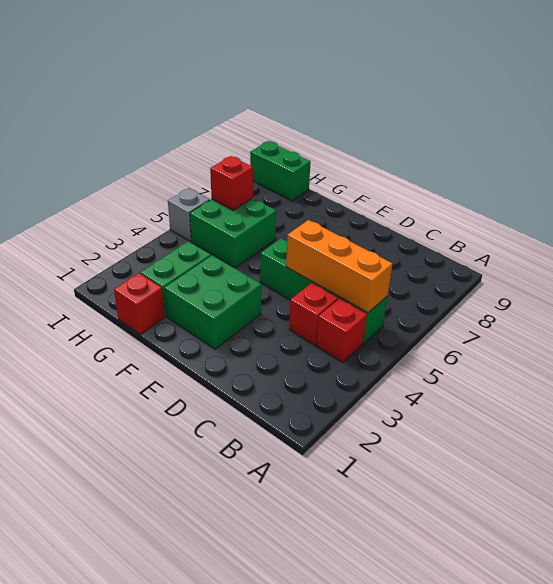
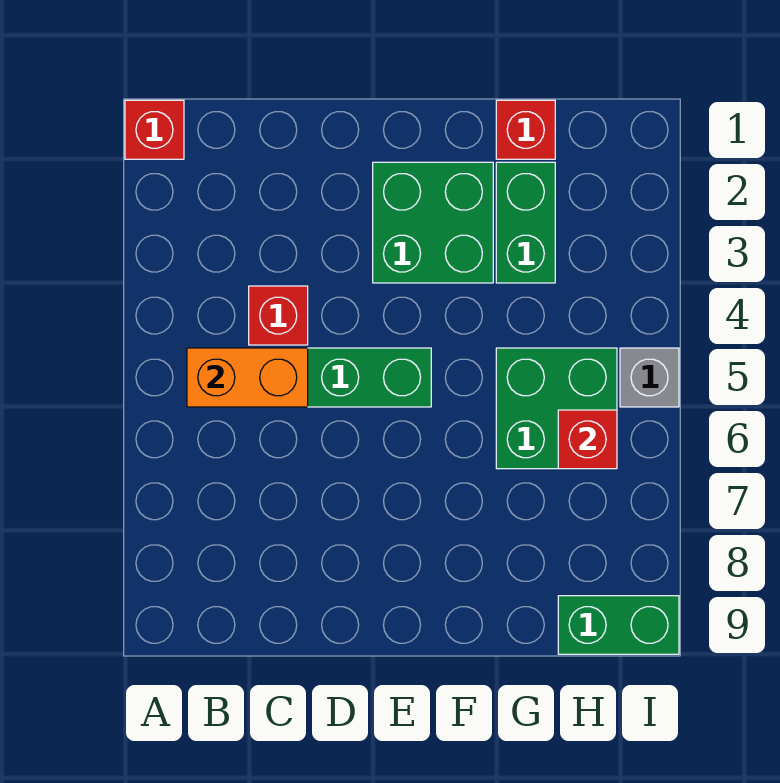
red 1x1 brick [316,299,367,362] -> red 1x1 brick moved to [125,100,184,159]
orange 1x3 brick [286,220,392,313] -> orange 1x2 brick [187,348,308,407]

